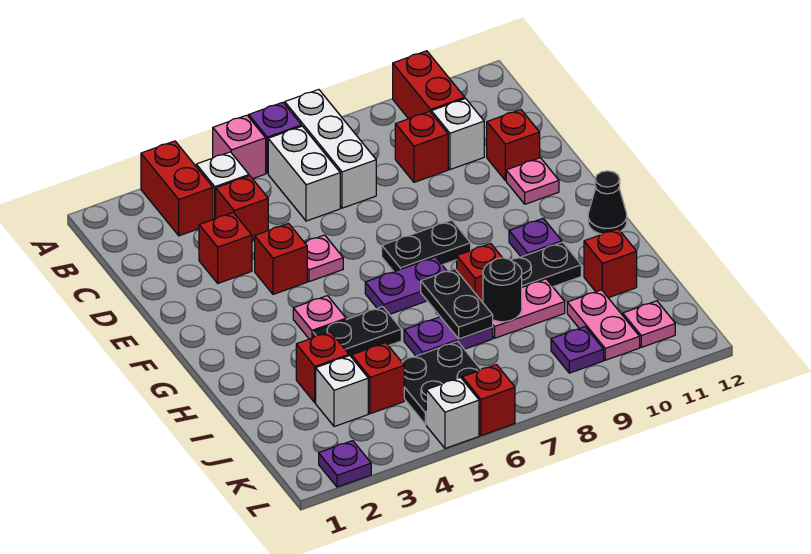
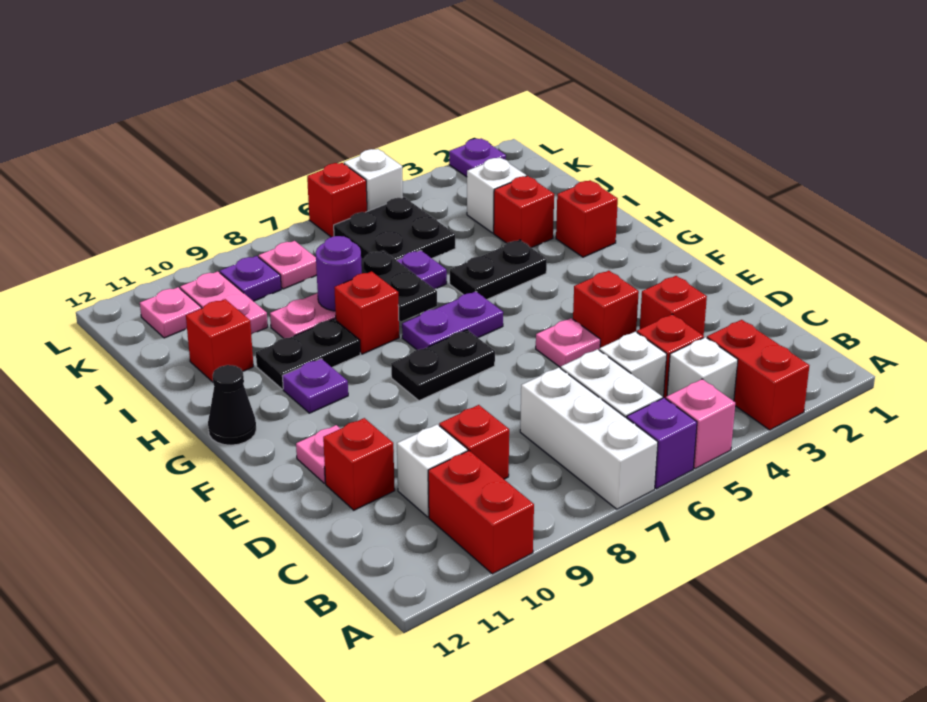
none -> white 1x1 brick [599,332,667,398]
pink 1x1 plate [293,296,346,339] -> pink 1x1 plate moved to [258,241,317,289]
black 1x1 round brick [483,258,522,322] -> purple 1x1 round brick [316,236,362,311]
red 1x1 brick [352,343,404,414] -> red 1x1 brick moved to [556,180,618,257]

